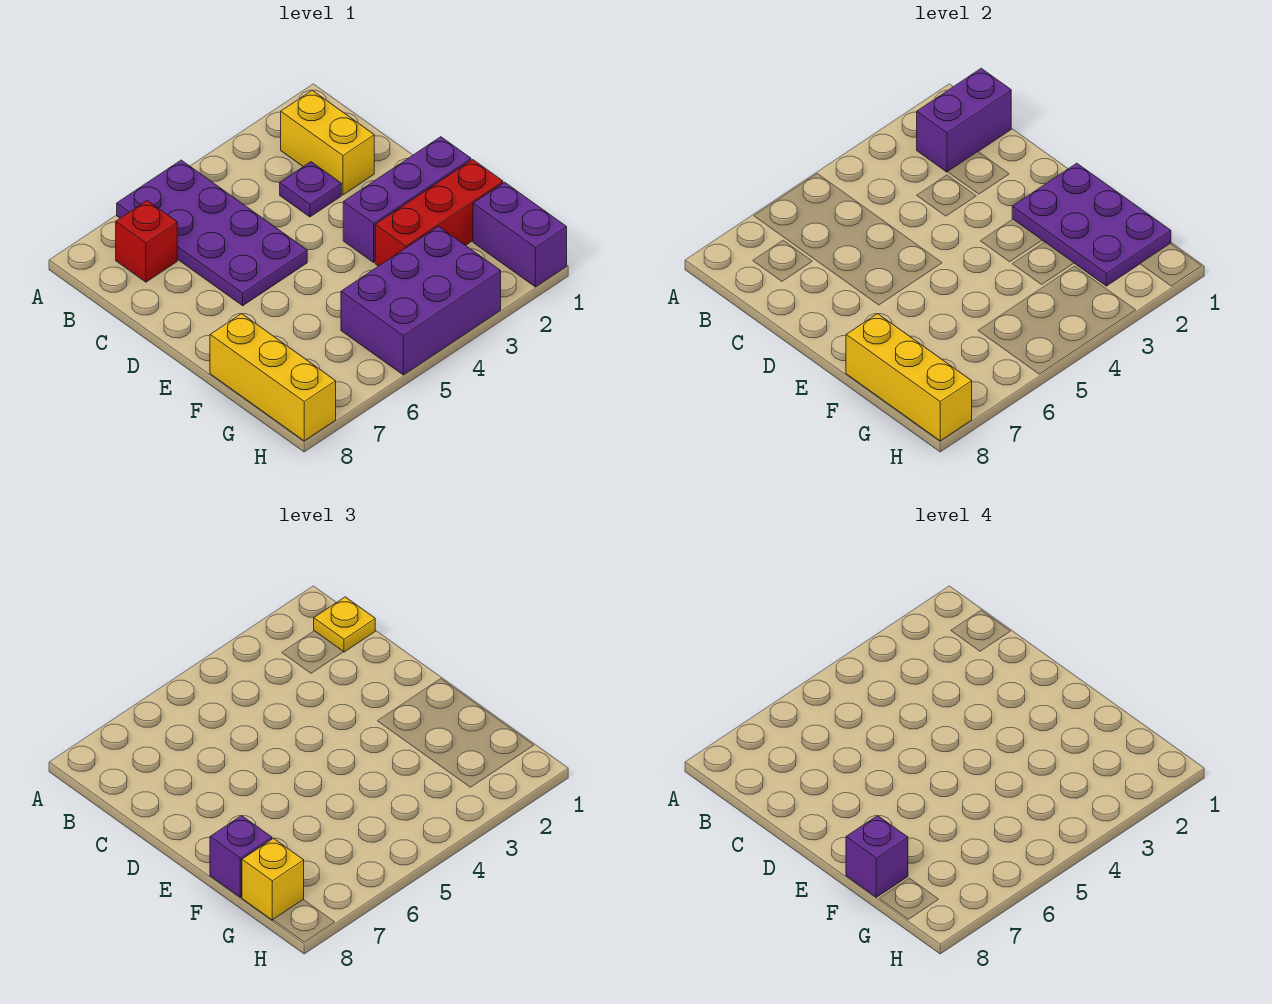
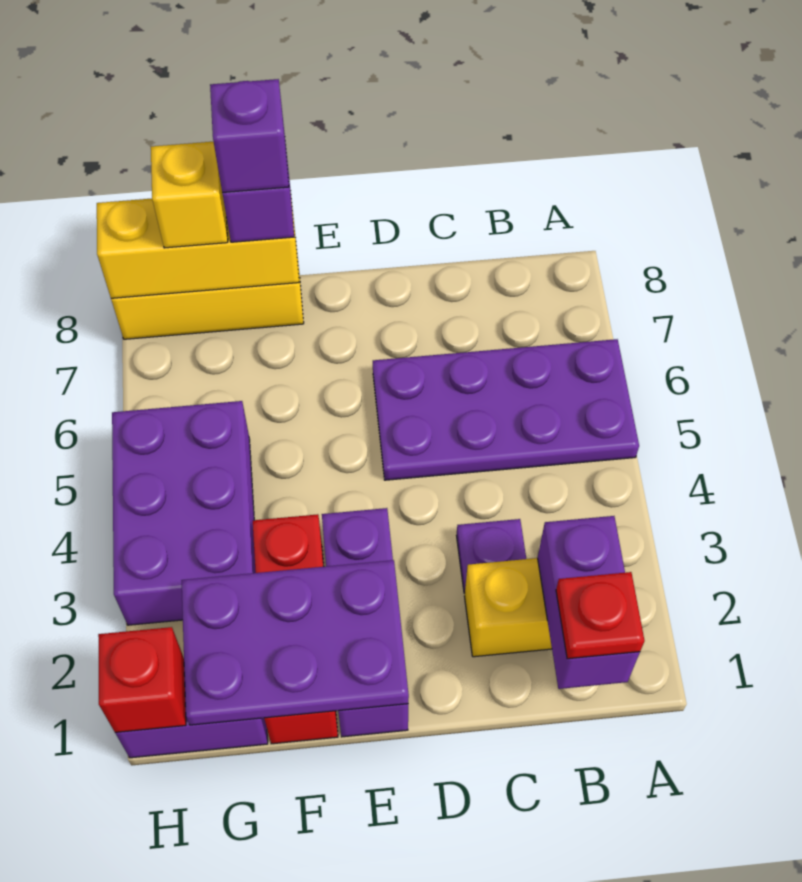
yellow 1x1 plate [314,597,375,652] -> red 1x1 plate [556,572,645,659]
red 1x1 brick [116,201,177,282] -> red 1x1 brick moved to [98,627,186,732]

